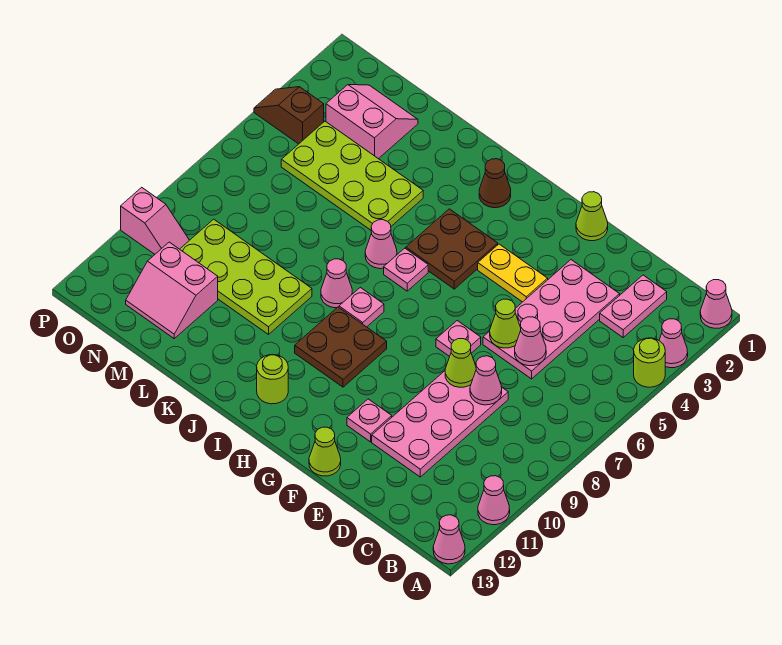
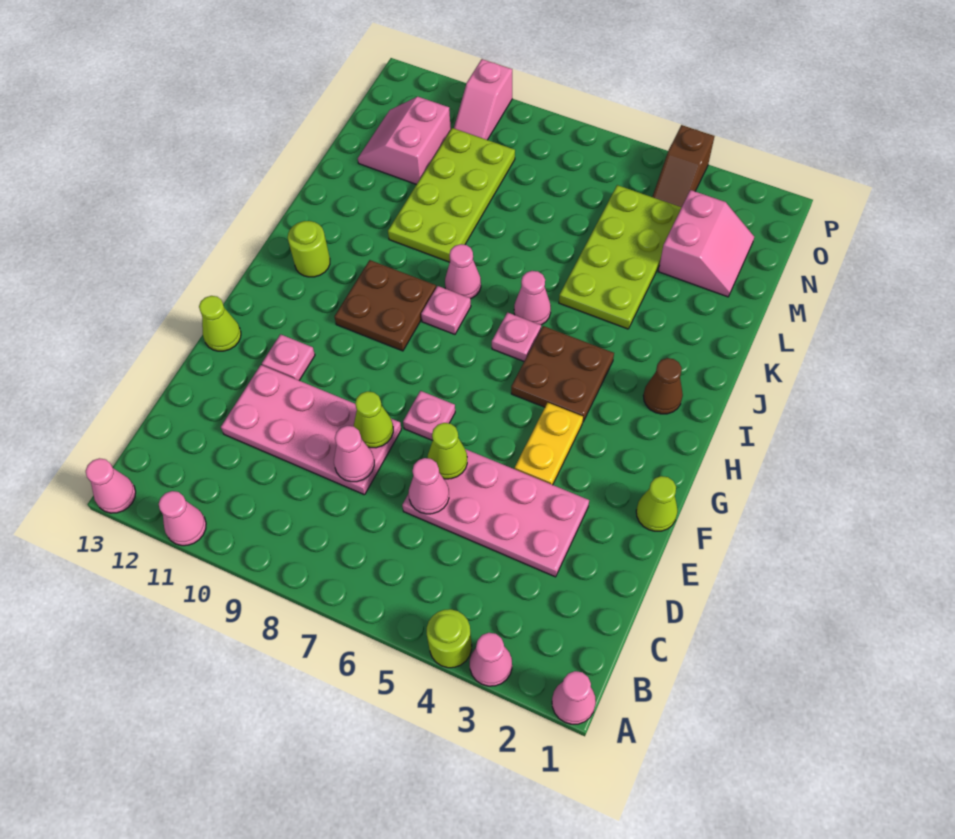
pink 1x2 plate [600,275,667,337] -> none
brown 1x2 slope [254,87,324,144] -> brown 1x2 slope turned to [653,125,714,207]

